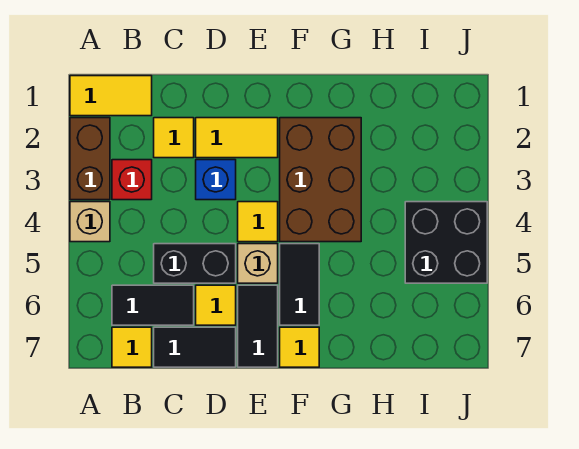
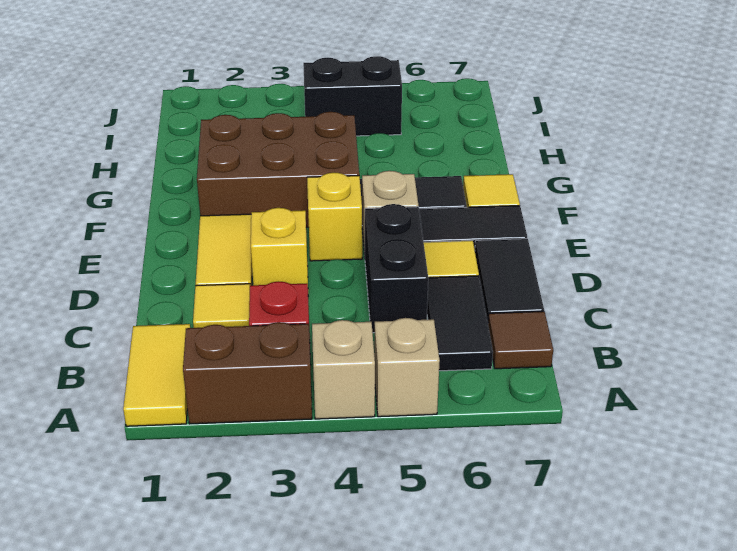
none -> tan 1x1 brick [374,318,440,417]
yellow 1x1 tile [112,327,152,367] -> brown 1x1 tile [488,311,553,369]
blue 1x1 brick [196,160,236,200] -> yellow 1x1 brick [251,208,308,285]
yellow 1x1 tile [238,202,278,242] -> yellow 1x1 brick [307,172,362,261]
black 2x2 brick [405,202,487,283] -> black 1x2 brick [303,56,402,136]

